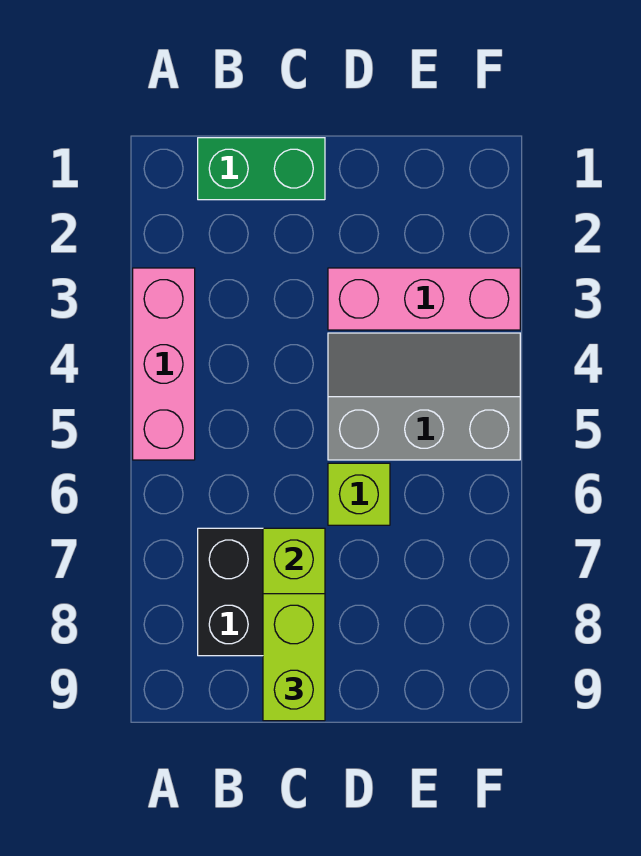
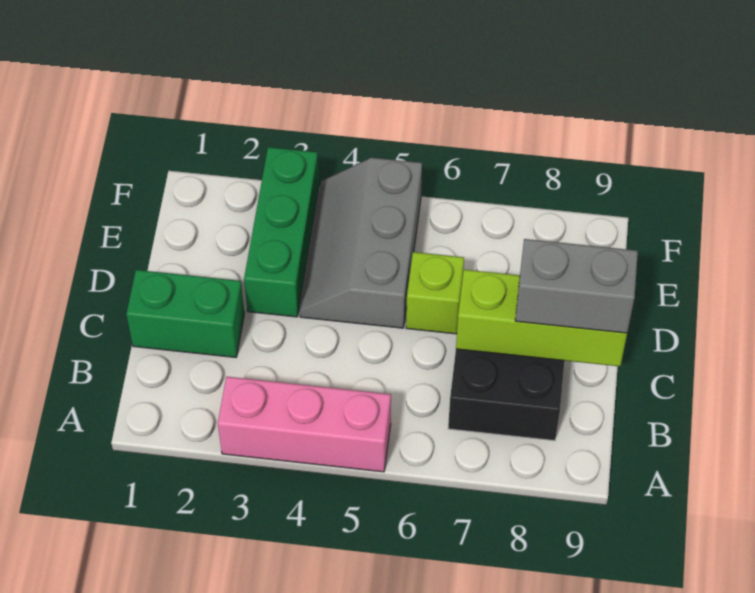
green 1x2 brick [198,138,325,200] -> green 1x2 brick turned to [126,270,244,358]
lime 1x2 brick [263,594,325,721] -> grey 1x2 brick [515,239,638,333]
pink 1x3 brick [328,268,520,330] -> green 1x3 brick [244,147,319,317]

